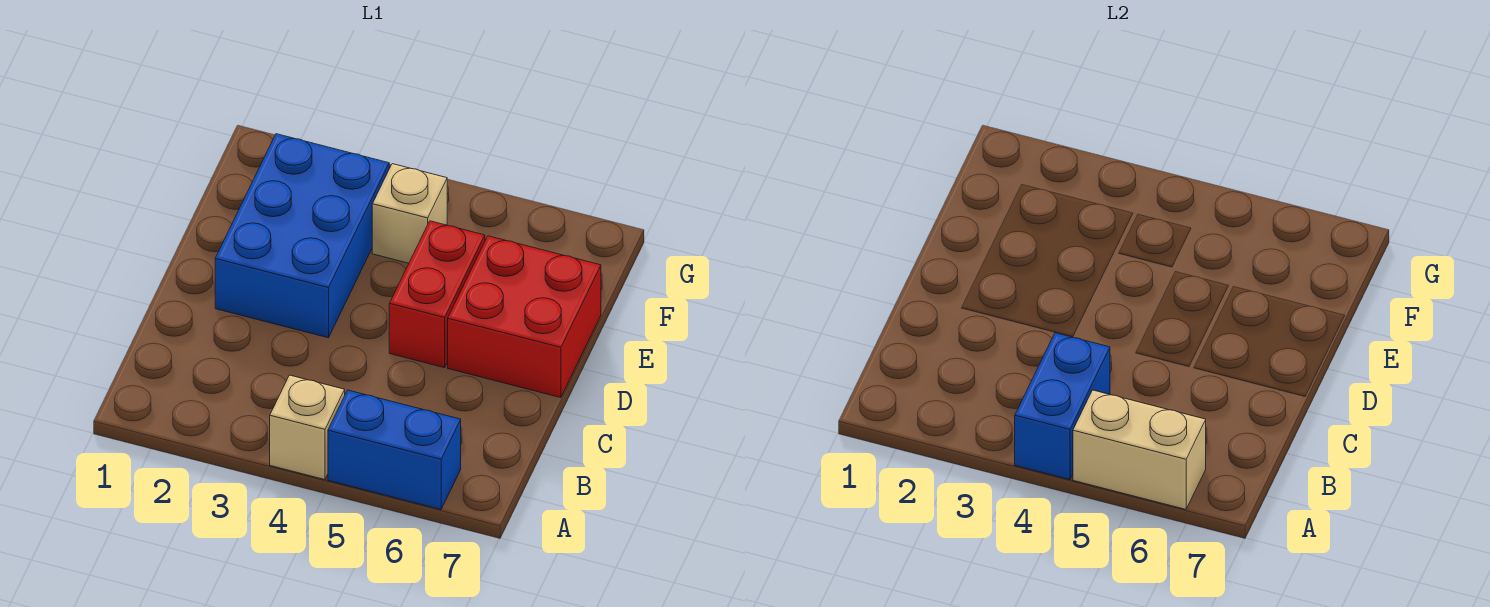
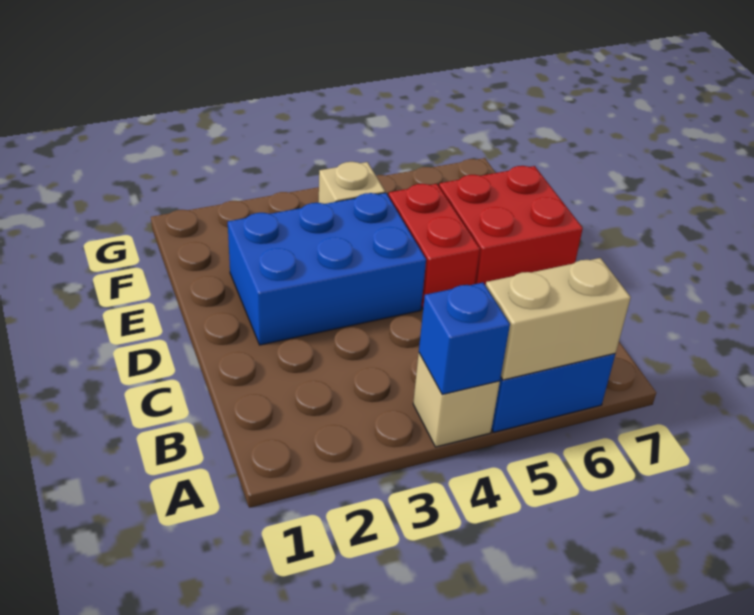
blue 1x2 brick [1015,333,1110,480] -> blue 1x1 brick [419,283,510,394]
blue 2x3 brick [215,134,389,338] -> blue 2x3 brick turned to [228,193,426,345]

